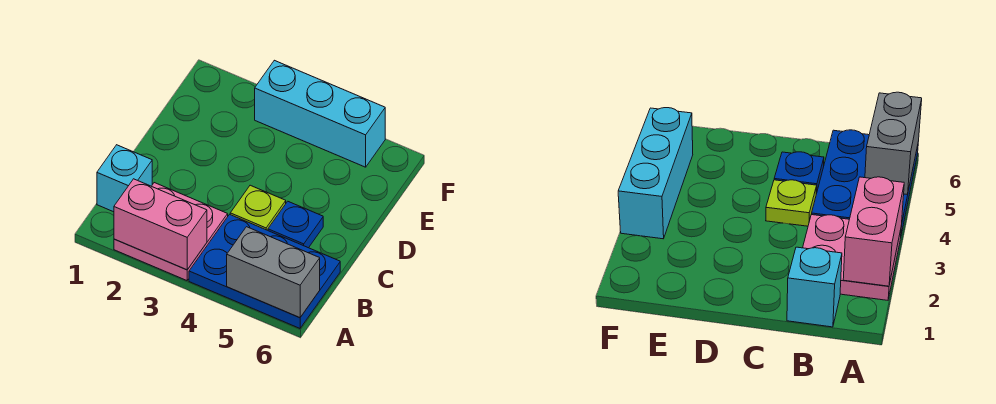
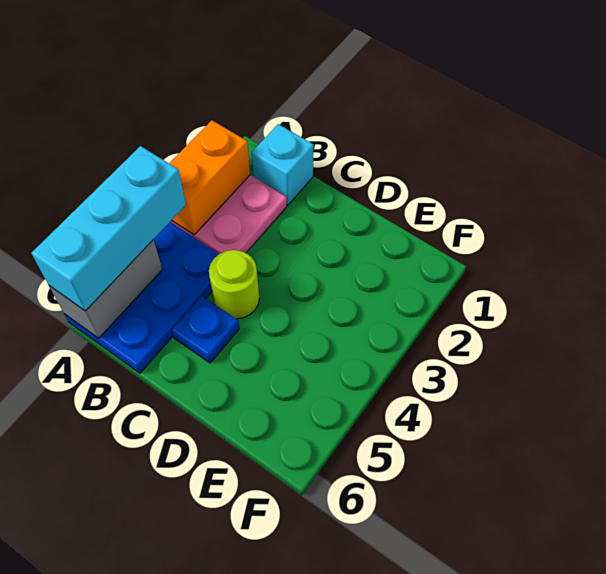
pink 1x2 brick [114,179,207,270] -> orange 1x2 brick [169,120,250,235]
lime 1x1 plate [230,185,286,230] -> lime 1x1 round brick [209,250,259,319]
cyan 1x3 brick [255,60,385,167] -> cyan 1x3 brick moved to [32,146,186,311]

